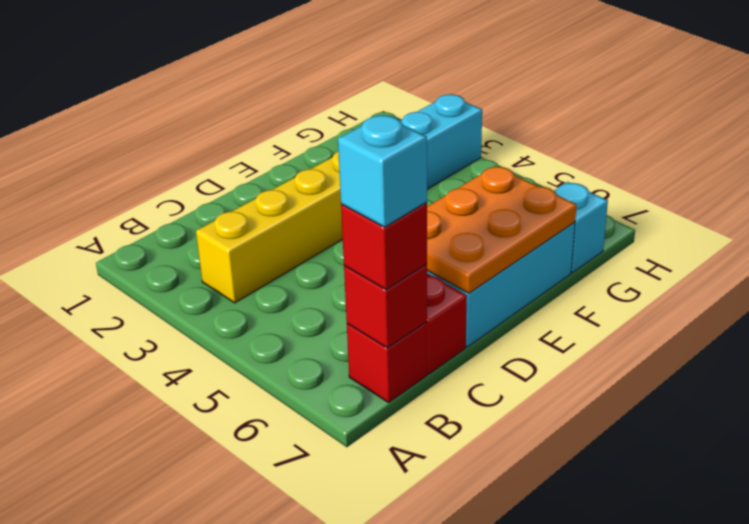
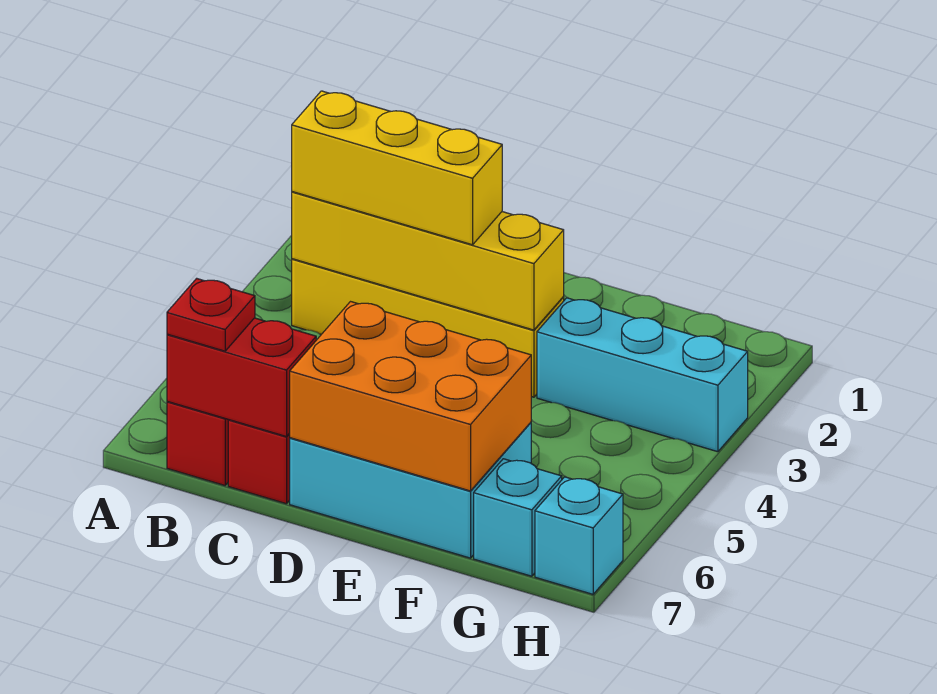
none -> yellow 1x4 brick [292,192,564,330]
none -> yellow 1x3 brick [292,91,502,245]
red 1x1 brick [344,264,427,348] -> red 1x2 brick [167,318,316,437]
red 1x1 brick [341,202,427,290] -> red 1x1 plate [167,278,255,351]
cyan 1x1 brick [338,115,427,227] -> cyan 1x1 brick moved to [535,477,623,594]
orange 2x3 plate [427,166,576,293] -> orange 2x3 brick [290,302,531,491]

